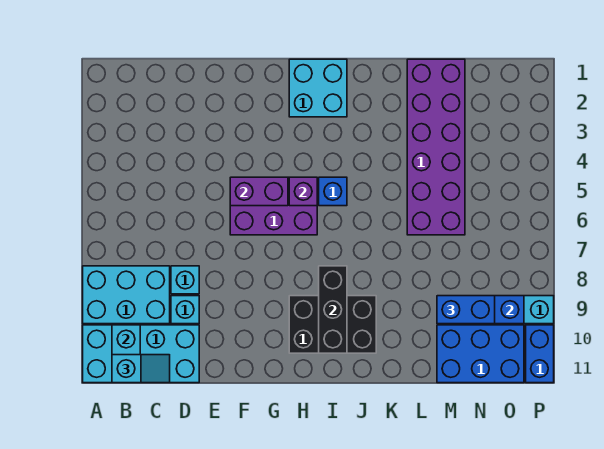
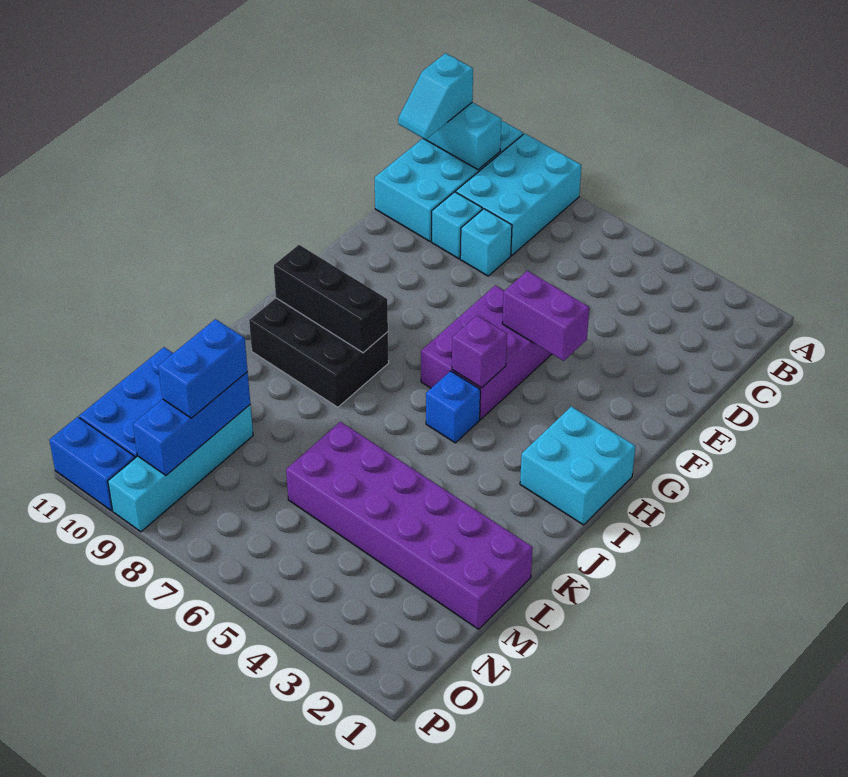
purple 1x2 brick [230,177,288,206] -> purple 1x2 brick turned to [502,271,589,361]
black 2x3 brick [289,296,376,353] -> black 2x3 brick turned to [249,298,389,407]

